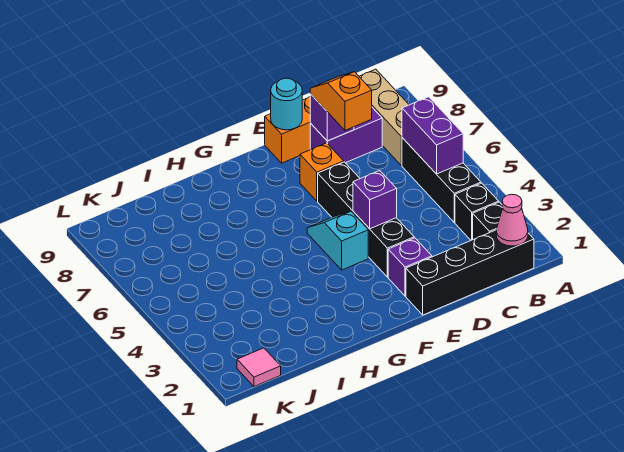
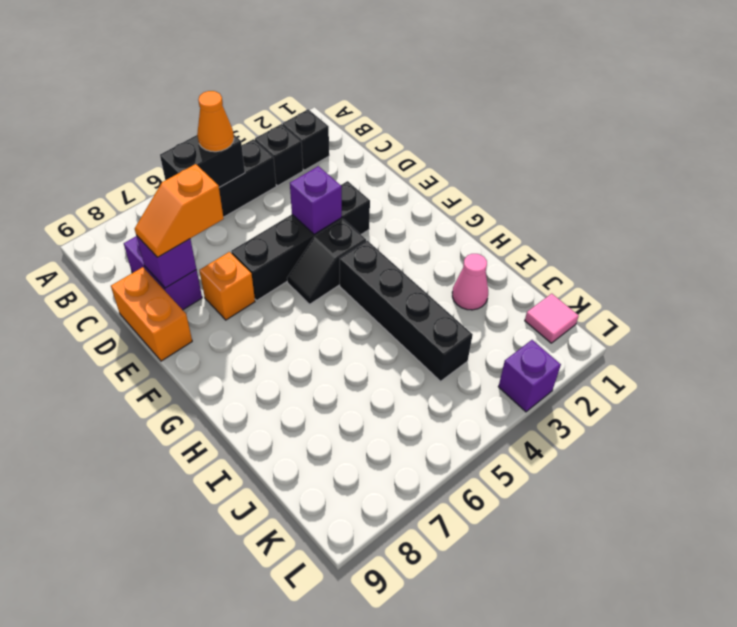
black 1x4 brick [406,230,534,315] -> black 1x4 brick moved to [340,241,473,381]
pink 1x1 cone [496,194,528,246] -> pink 1x1 cone moved to [452,254,488,310]
purple 1x2 brick [402,97,463,174] -> black 1x2 brick [160,135,245,187]
none -> orange 1x1 cone [197,91,234,152]
tan 1x3 brick [359,69,409,165] -> none
purple 1x1 brick [388,238,432,296] -> purple 1x1 brick moved to [498,340,561,412]
cyan 1x1 round brick [271,78,302,130] -> none
cyan 1x2 slope [307,211,368,270] -> black 1x2 slope [287,219,366,304]

